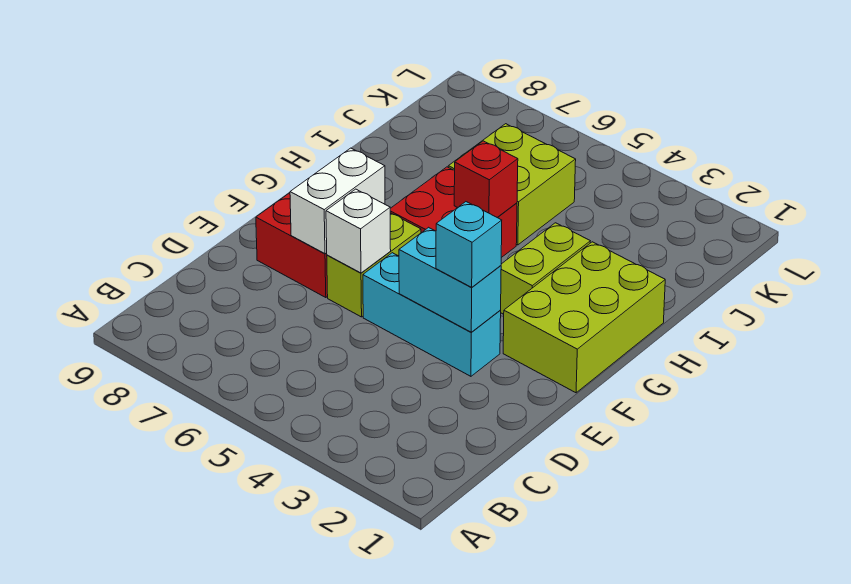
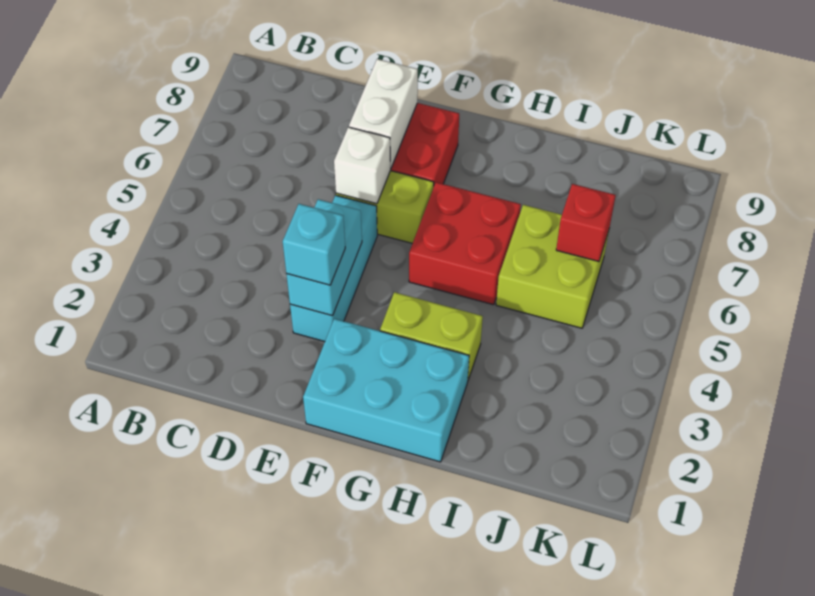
white 1x2 brick [290,148,385,254] -> white 1x2 brick turned to [349,59,418,168]
lime 2x3 brick [503,242,665,393] -> cyan 2x3 brick [303,319,469,462]
red 1x1 brick [454,141,518,217] -> red 1x1 brick moved to [556,184,616,261]

